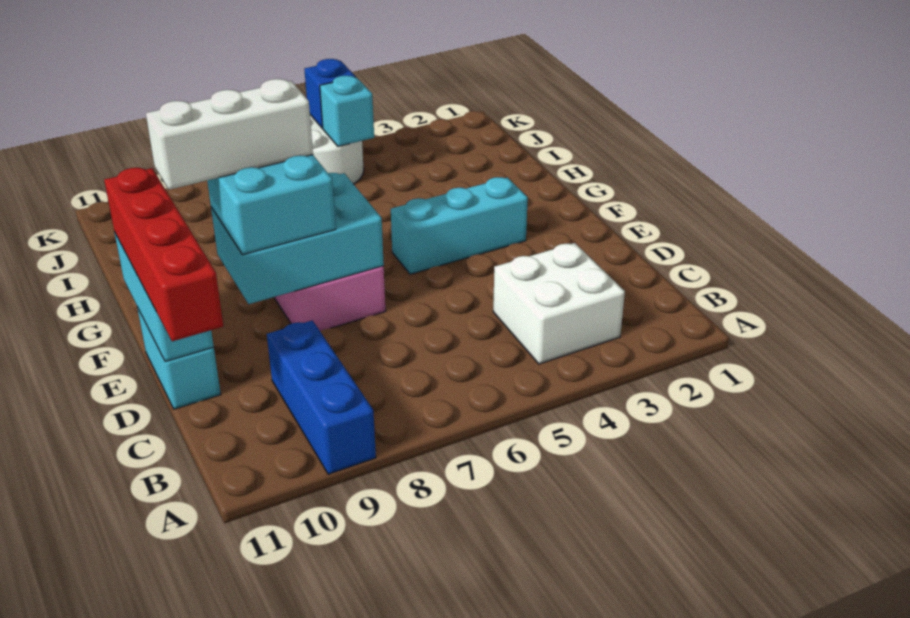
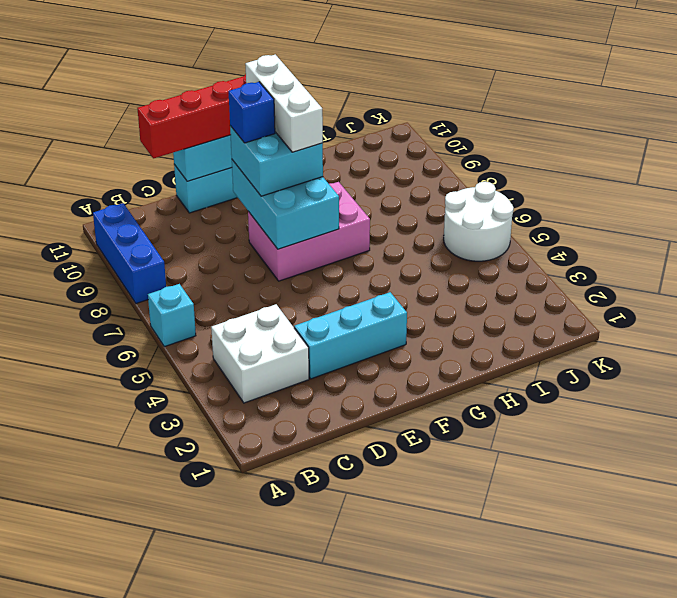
blue 1x3 brick [267,320,376,474] -> blue 1x3 brick turned to [93,203,166,304]
cyan 1x3 brick [391,177,528,274] -> cyan 1x3 brick turned to [294,292,407,379]
cyan 1x1 brick [320,76,374,146] -> cyan 1x1 brick moved to [148,284,196,347]
blue 1x1 brick [304,59,356,128] -> blue 1x1 brick moved to [229,82,275,143]

